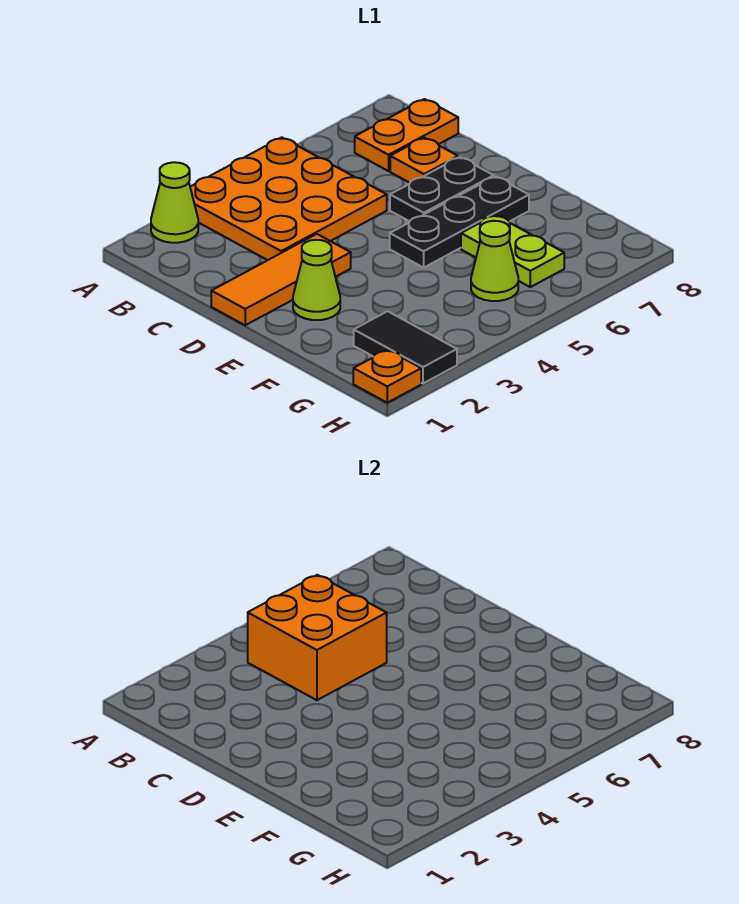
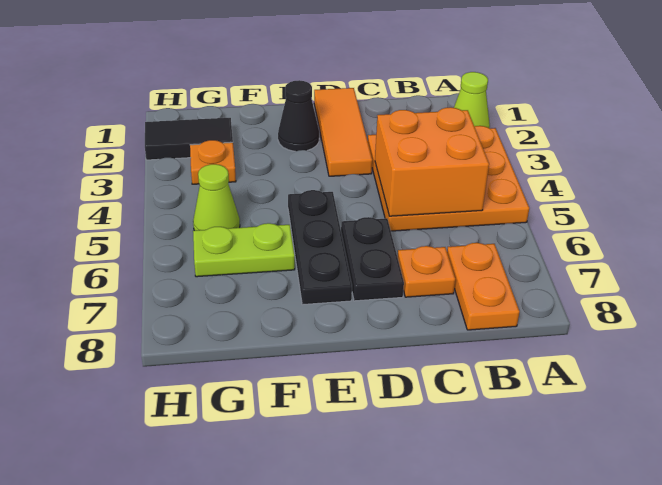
lime 1x1 cone [293,240,340,320] -> black 1x1 cone [278,80,319,151]
orange 1x1 plate [353,350,421,403] -> orange 1x1 plate moved to [190,140,236,184]

